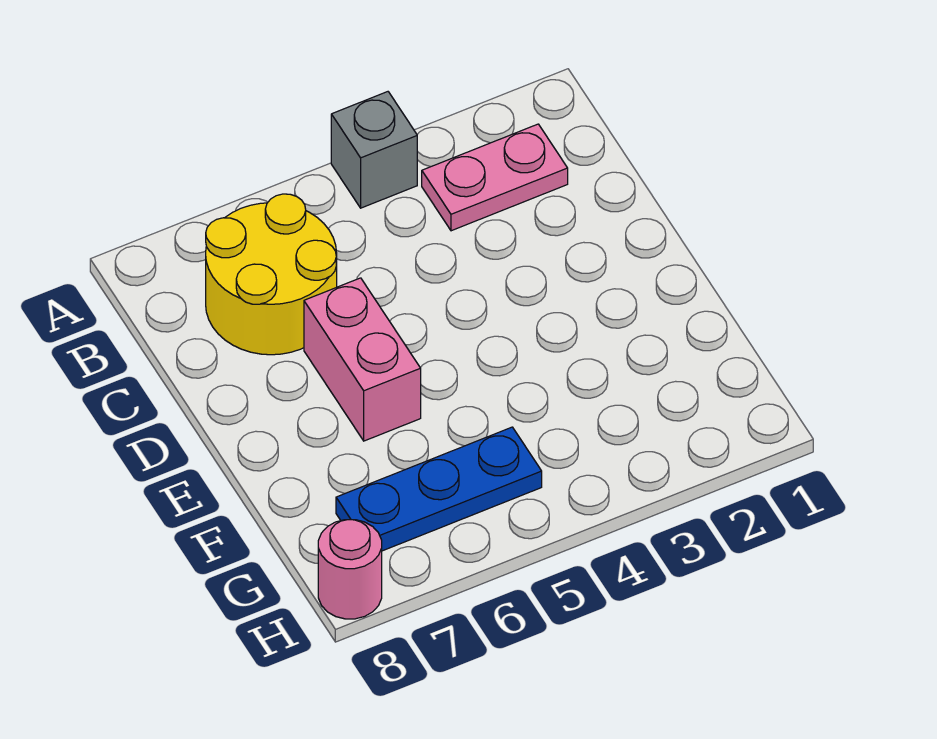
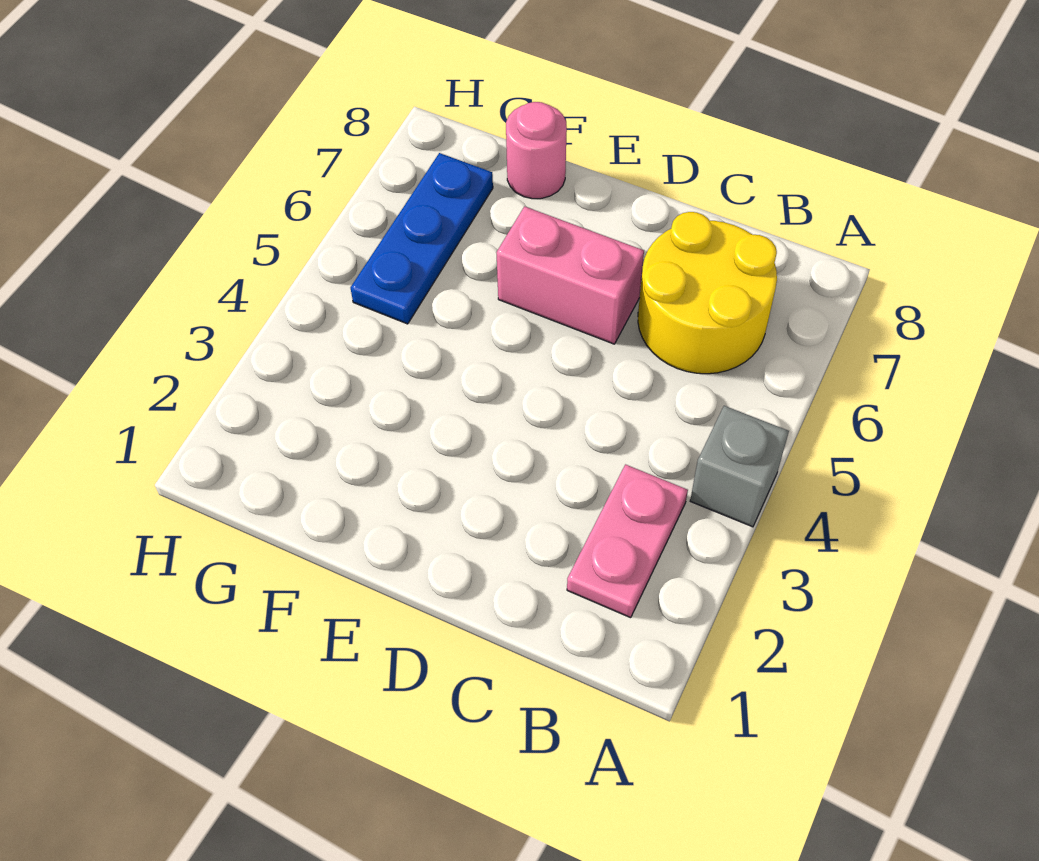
pink 1x1 round brick [318,520,382,619] -> pink 1x1 round brick moved to [506,102,567,199]

